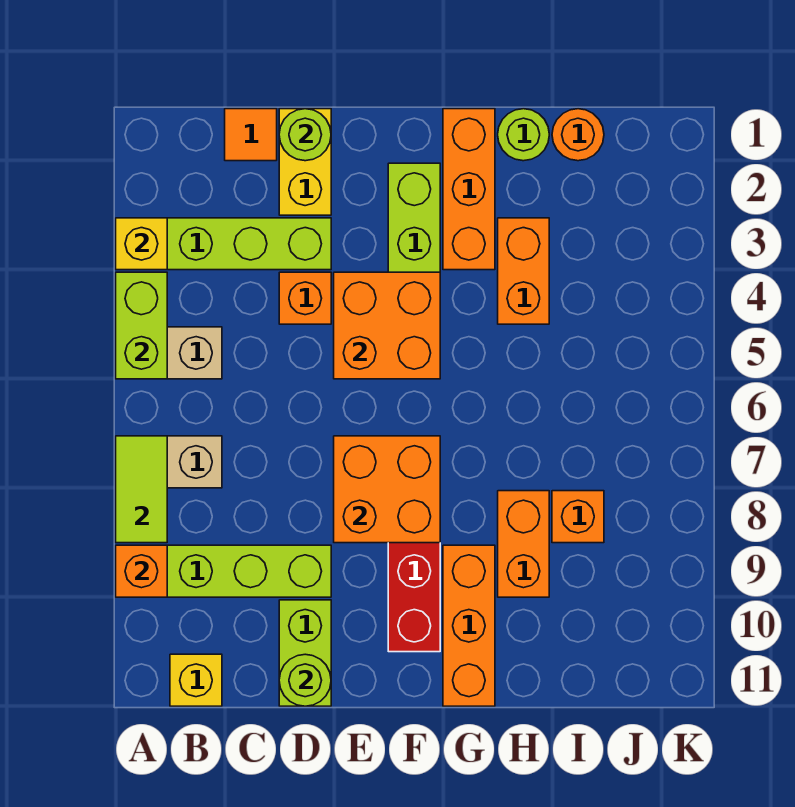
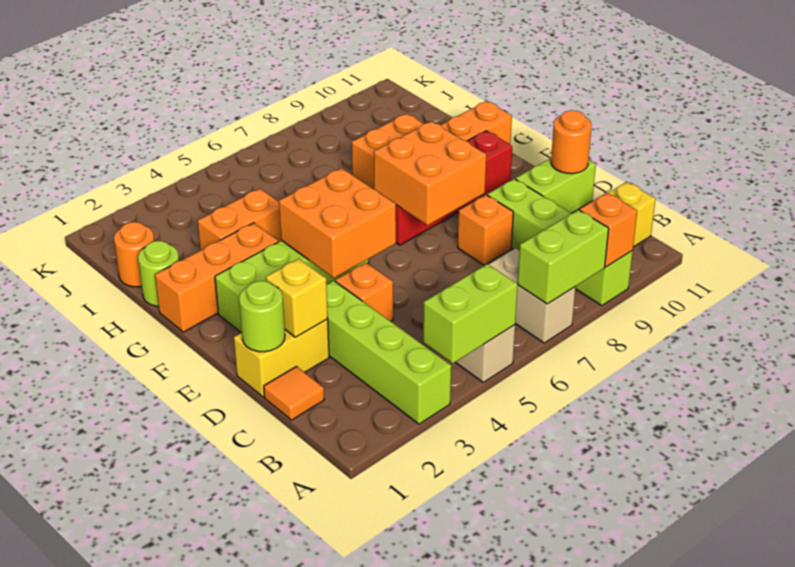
yellow 1x1 brick [116,218,167,270] -> yellow 1x1 brick moved to [266,259,328,337]
lime 1x2 tile [116,436,167,543] -> lime 1x2 brick [518,210,609,304]
lime 1x1 round brick [279,654,331,706] -> orange 1x1 round brick [551,110,592,174]
orange 1x1 brick [552,491,604,543] -> orange 1x1 brick moved to [458,195,513,265]

